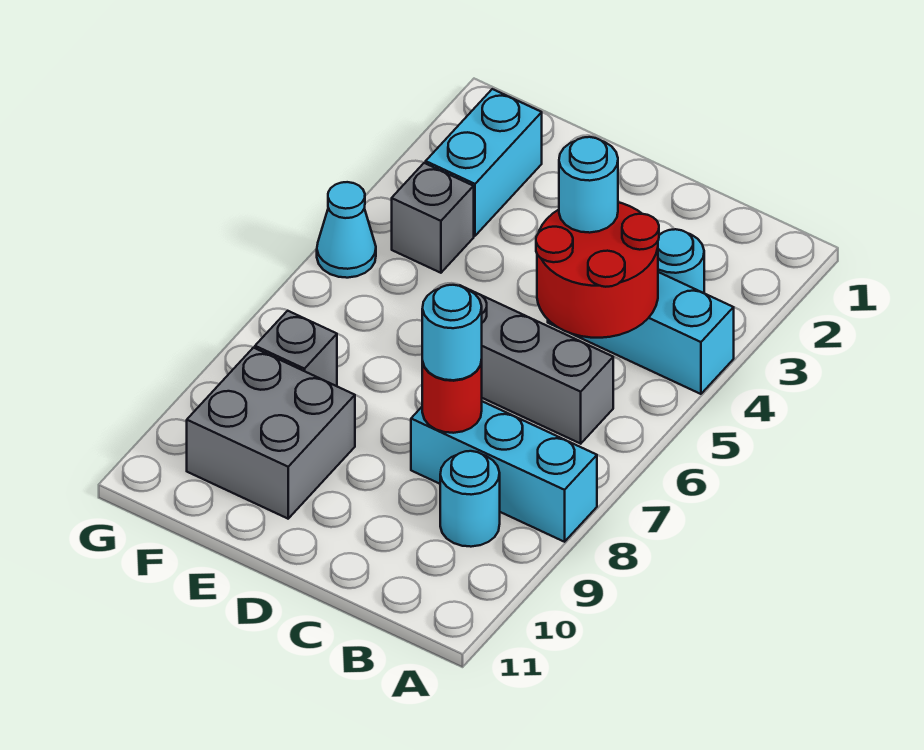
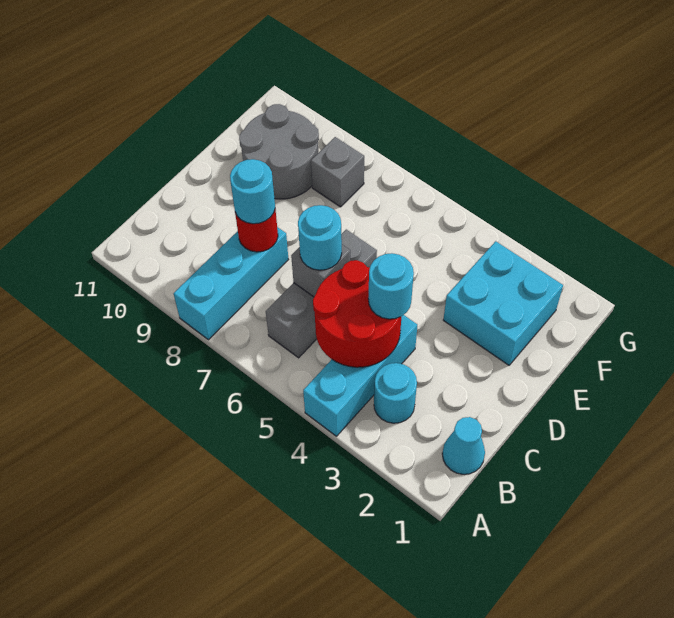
cyan 1x1 round brick [440,451,500,547] -> cyan 1x1 round brick moved to [298,205,342,270]
grey 2x2 brick [187,348,355,519] -> grey 2x2 round brick [239,104,319,199]
cyan 1x2 brick [426,89,542,236] -> cyan 2x2 brick [443,241,563,365]
grey 1x1 brick [392,163,474,273] -> grey 1x1 brick moved to [291,245,350,297]
cyan 1x1 cone [317,182,376,278] -> cyan 1x1 cone moved to [442,417,485,474]

